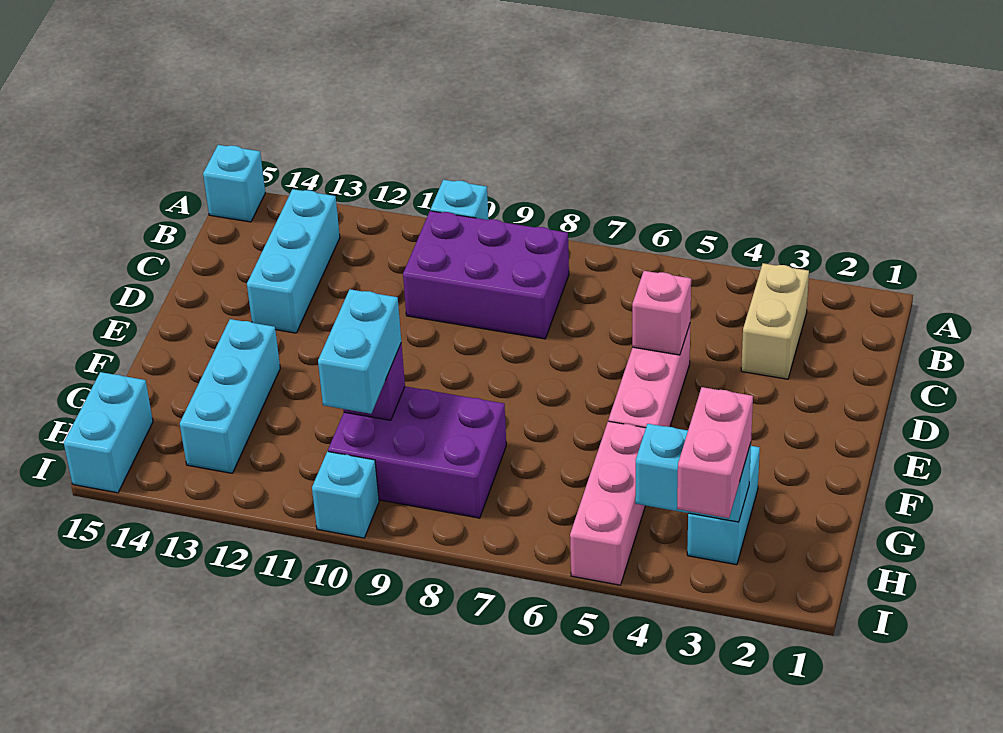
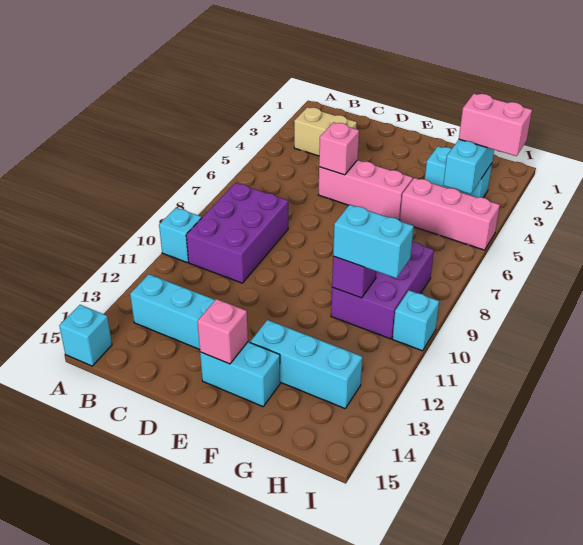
none -> pink 1x1 brick [197,299,248,364]
cyan 1x2 brick [64,372,153,493] -> cyan 1x2 brick moved to [200,342,280,407]

